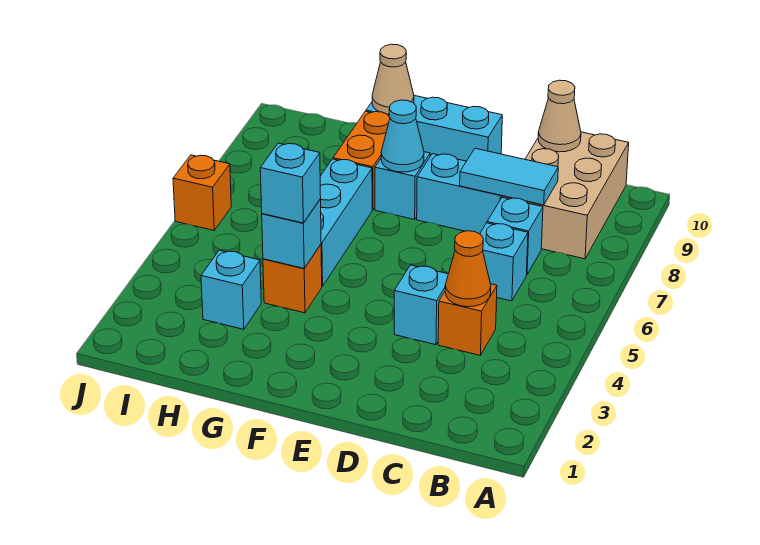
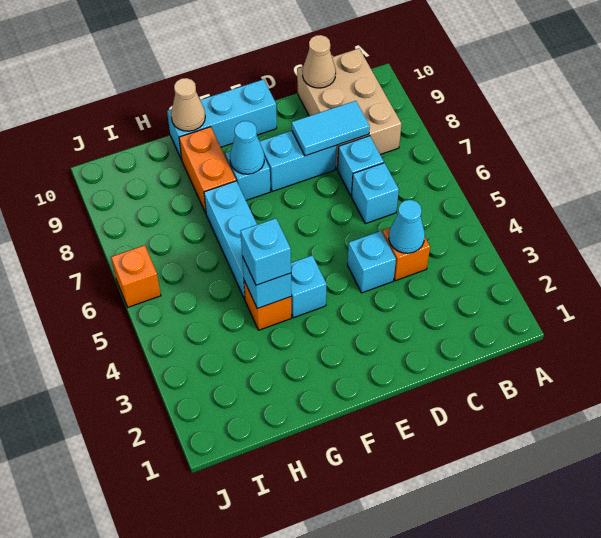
orange 1x1 cone [445,231,491,307] -> cyan 1x1 cone [389,200,425,253]
cyan 1x1 brick [201,250,261,329] -> cyan 1x1 brick moved to [291,255,327,318]

